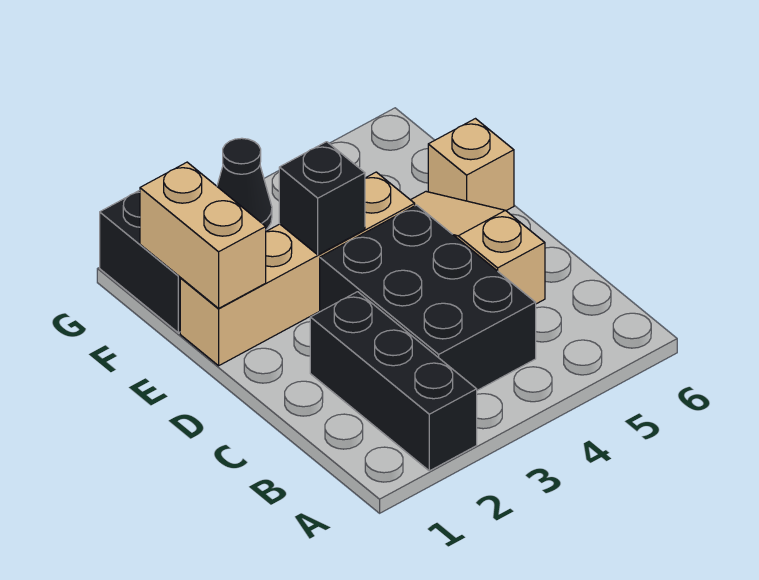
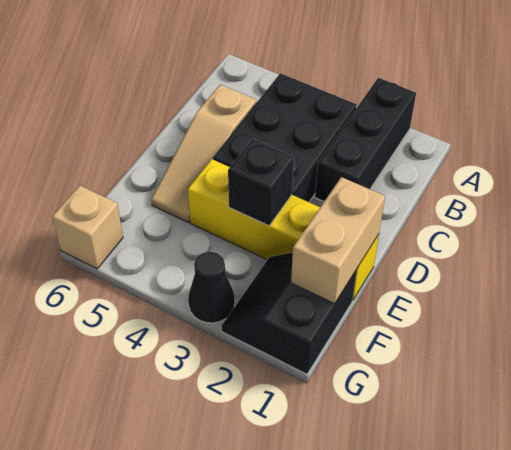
tan 1x4 brick [180,172,415,366] -> yellow 1x4 brick [188,159,379,300]
tan 1x1 brick [428,119,514,210] -> tan 1x1 brick moved to [52,186,123,269]

